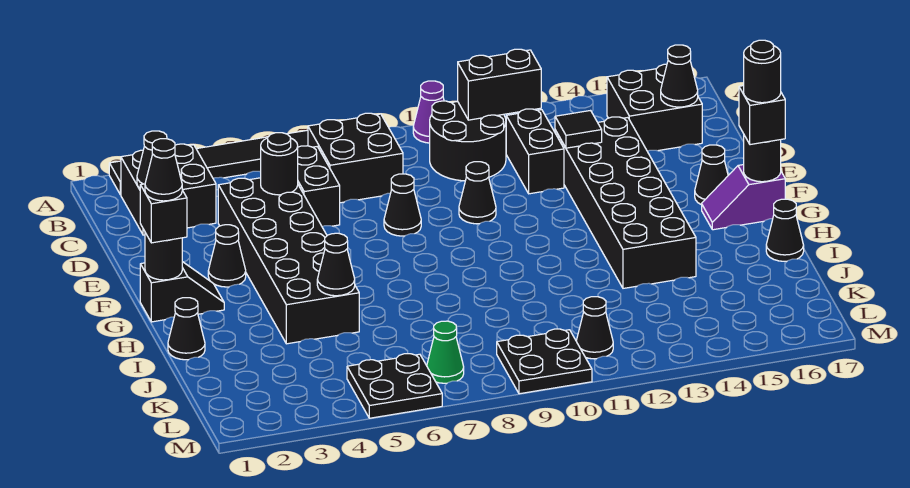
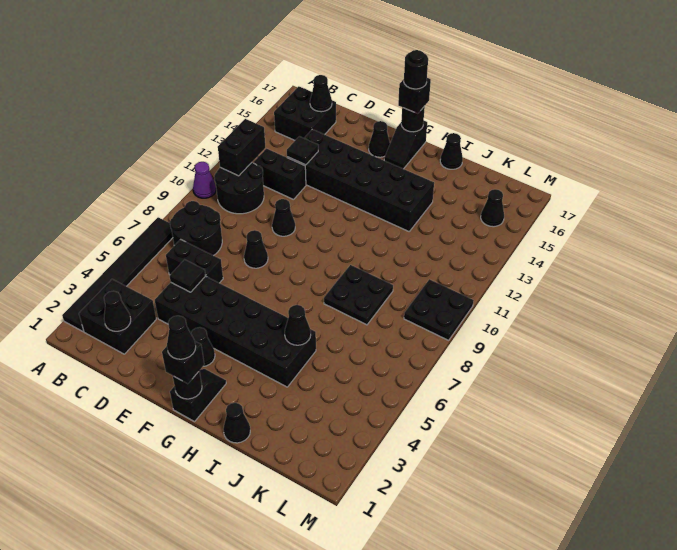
black 2x2 brick [308,113,403,203] -> black 2x2 round brick [170,201,222,256]
black 1x1 round brick [261,133,298,195] -> black 1x1 tile [170,260,206,292]
purple 1x2 slope [702,165,785,230] -> black 1x2 slope [384,121,427,169]
black 2x2 plate [347,354,442,418] -> black 2x2 plate moved to [324,265,393,325]
green 1x1 cone [427,321,464,383] -> none
black 1x1 cone [576,297,613,359] -> black 1x1 cone moved to [481,189,504,227]

